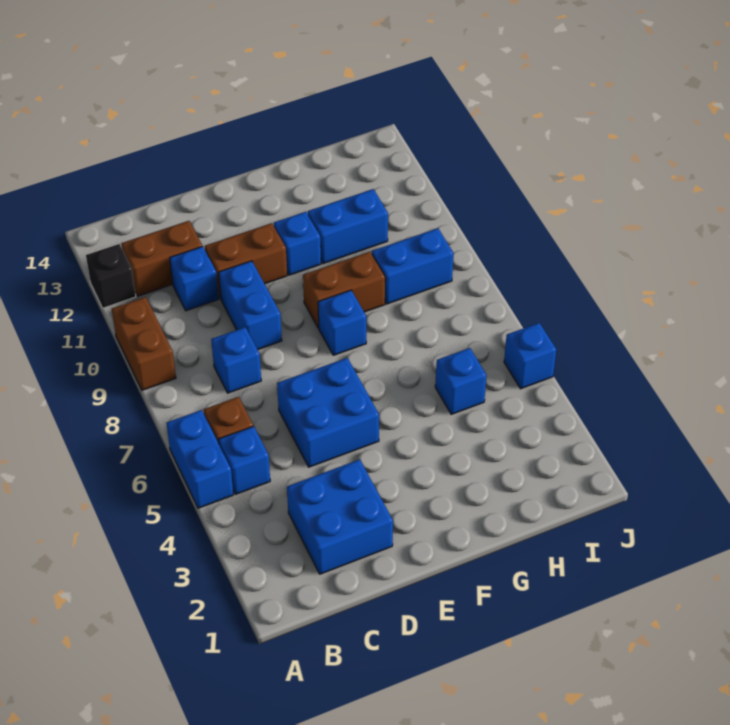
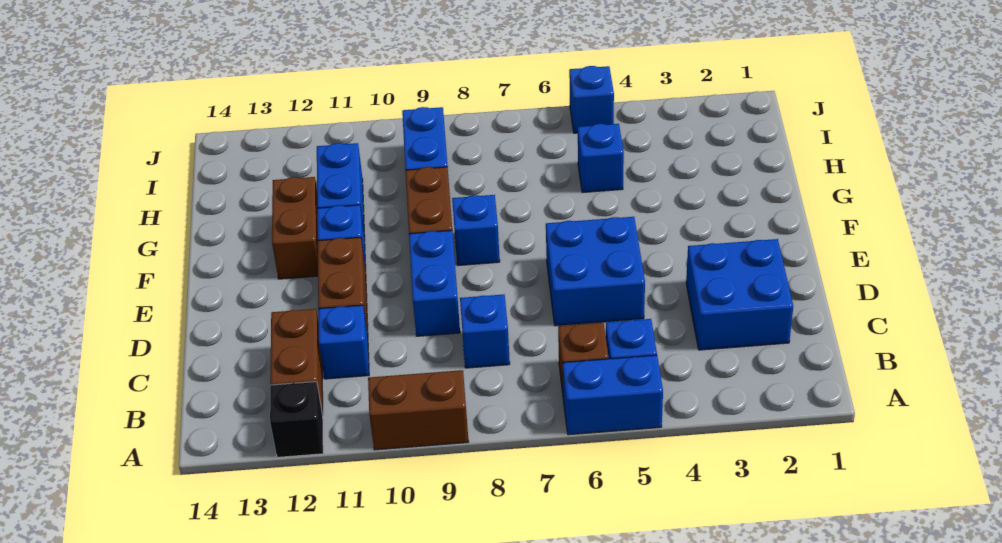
blue 1x2 brick [219,261,282,350] -> blue 1x2 brick turned to [409,230,460,336]
none -> brown 1x2 brick [272,177,318,279]

